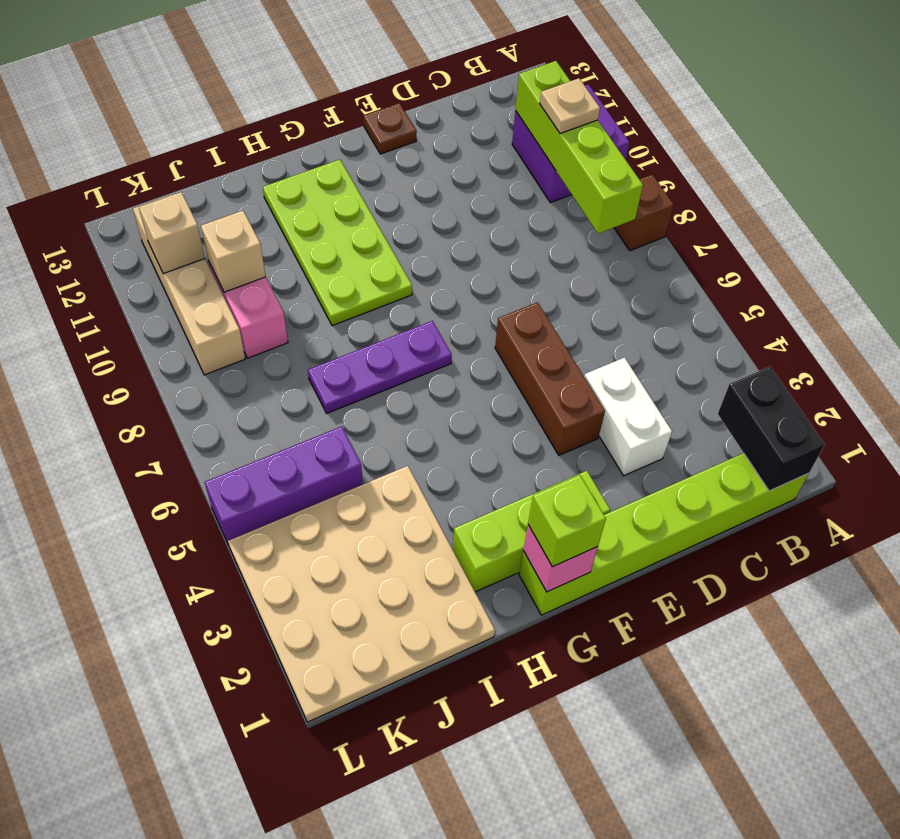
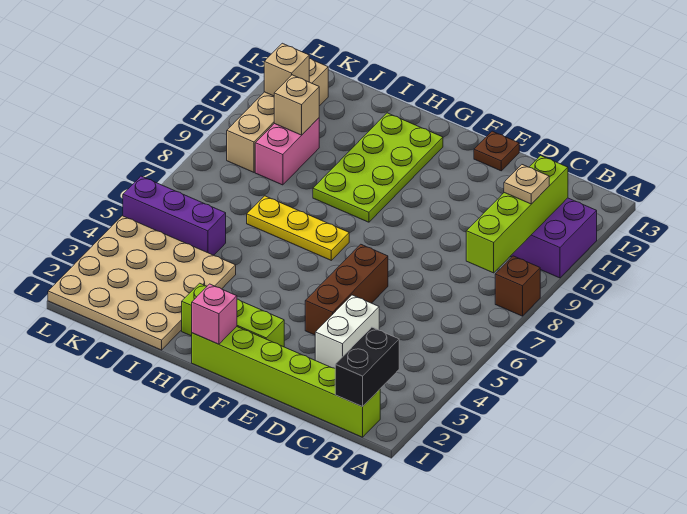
lime 1x1 brick [528,475,606,567] -> none
purple 1x3 plate [308,321,452,413] -> yellow 1x3 plate [247,196,349,260]

